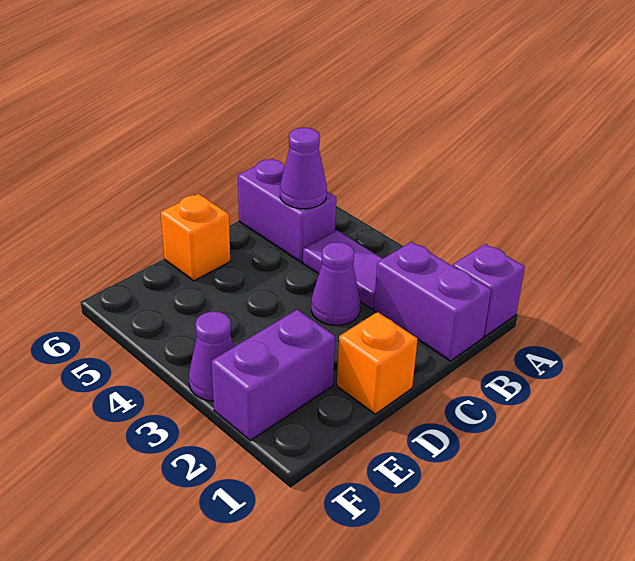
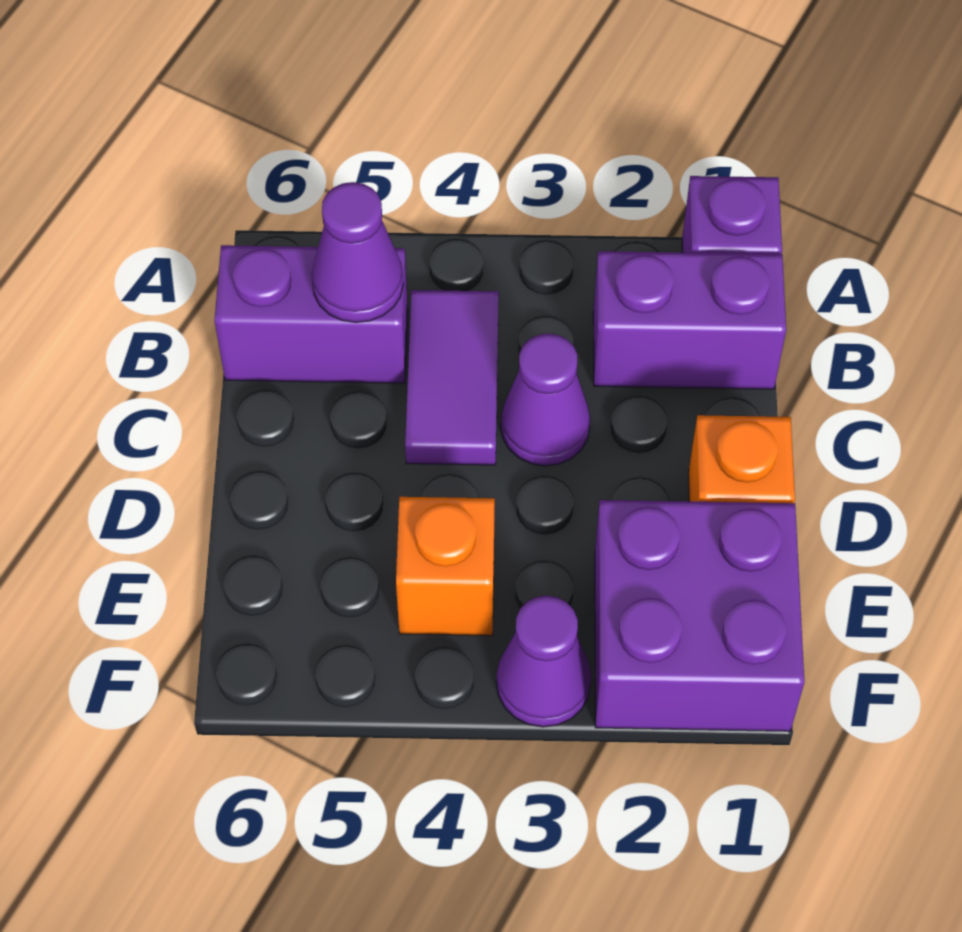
purple 1x2 tile [303,230,383,309] -> purple 1x2 tile turned to [405,290,499,465]
orange 1x1 brick [161,194,230,281] -> orange 1x1 brick moved to [396,497,495,636]
purple 1x2 brick [212,310,335,440] -> purple 2x2 brick [595,500,804,731]

